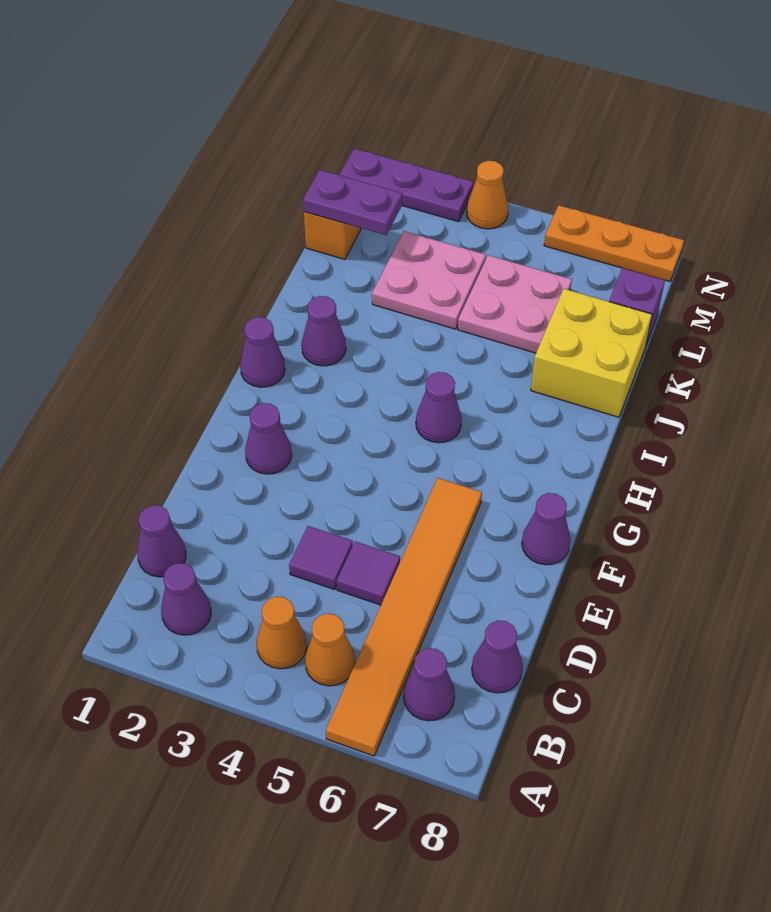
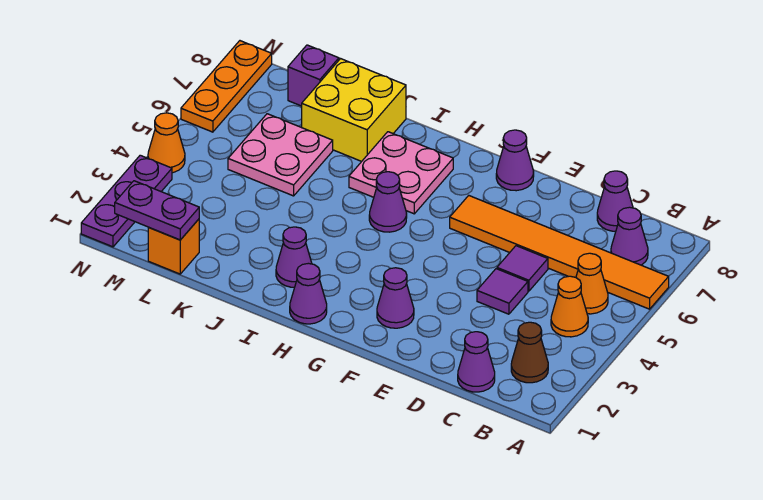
purple 1x1 cone [161,563,211,635] -> brown 1x1 cone [511,322,548,383]
pink 2x2 plate [372,231,486,329] -> pink 2x2 plate moved to [349,132,453,214]
purple 1x2 plate [303,170,402,235] -> purple 1x2 plate turned to [115,181,199,240]

